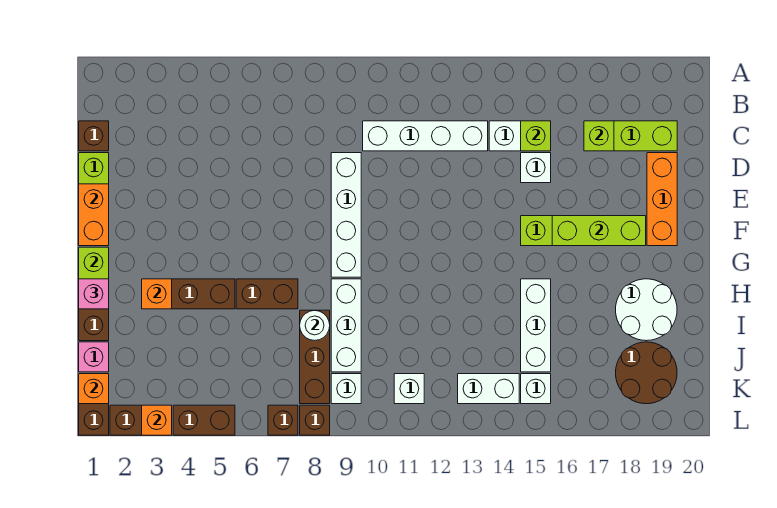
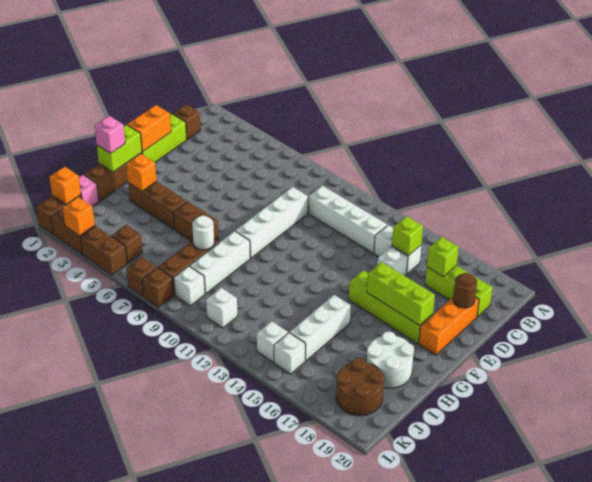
none -> brown 1x1 round brick [453,273,477,308]
none -> brown 1x1 brick [111,225,143,263]
white 1x2 brick [458,374,519,404] -> white 1x1 brick [257,321,288,362]

